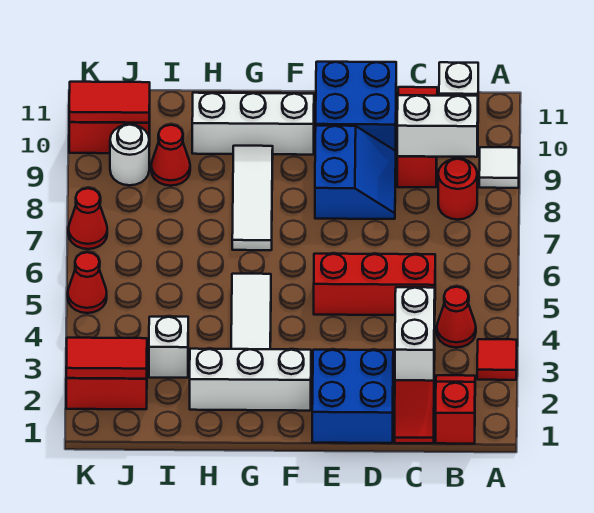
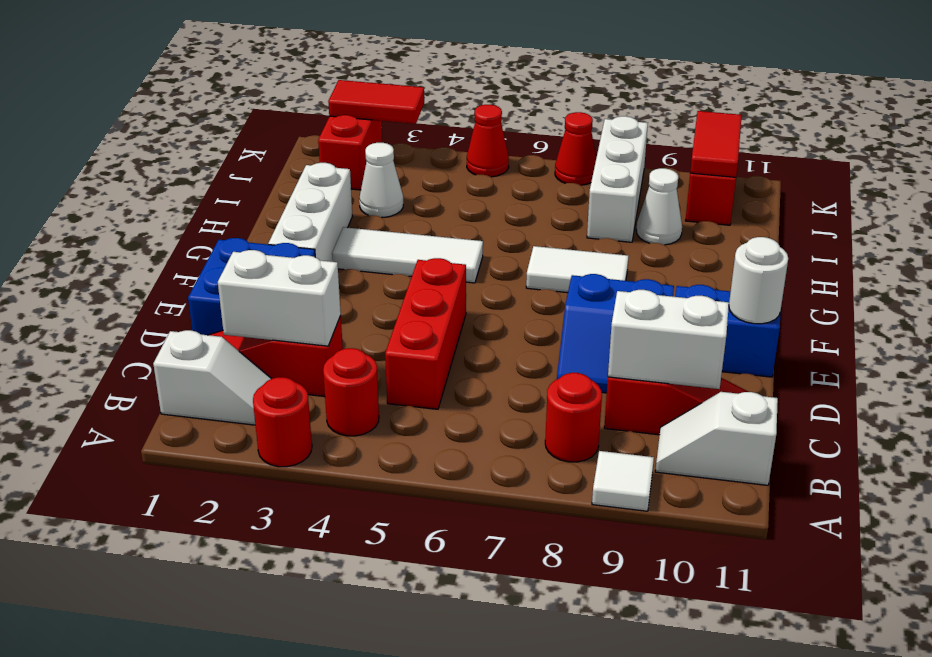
red 1x1 tile [477,339,517,380] -> red 1x1 round brick [253,377,312,467]
red 1x2 slope [436,375,475,444] -> white 1x2 slope [153,330,271,425]
red 1x1 cone [437,287,476,348] -> red 1x1 round brick [323,348,379,436]
white 1x2 brick [397,95,478,157] -> white 1x2 brick turned to [608,290,729,389]
blue 2x2 brick [316,62,396,151] -> blue 1x2 brick [675,285,780,377]
white 1x3 brick [192,93,314,155] -> white 1x3 brick moved to [587,116,648,242]
white 1x3 tile [232,146,273,250] -> white 1x2 tile [526,246,628,293]
white 1x1 brick [149,317,188,378] -> white 1x1 cone [359,143,403,217]
red 1x1 cone [151,125,190,186] -> white 1x1 cone [636,168,682,245]
red 1x2 tile [66,338,147,379] -> red 1x2 tile turned to [328,80,424,124]
white 1x1 round brick [110,124,149,185] -> white 1x1 round brick moved to [729,237,788,324]

